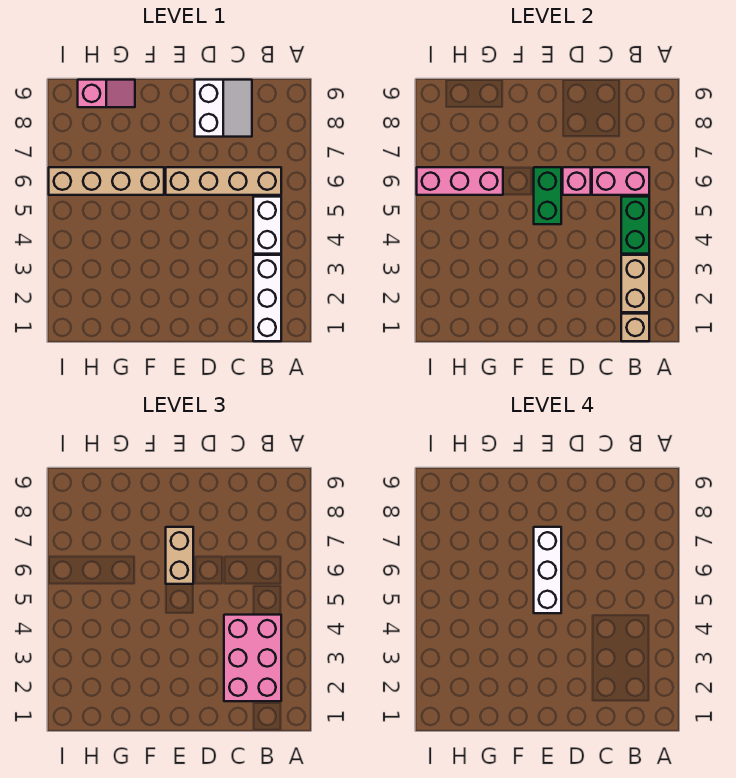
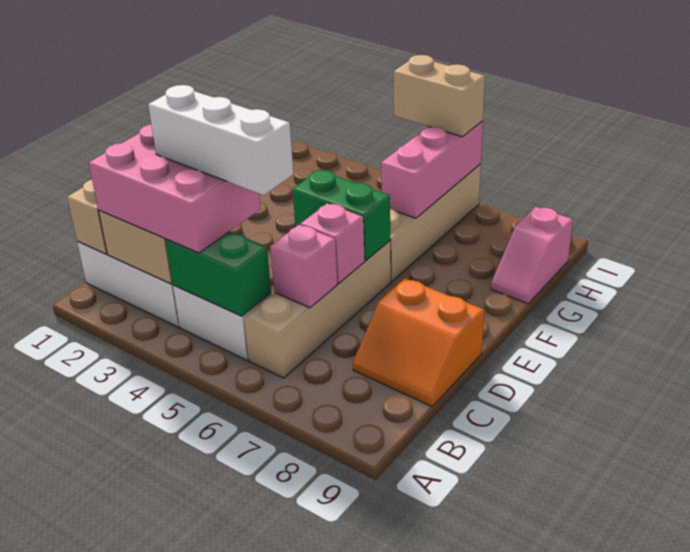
pink 1x2 brick [592,167,649,195] -> pink 1x1 brick [270,225,337,308]
white 2x2 slope [195,80,252,137] -> orange 2x2 slope [353,278,484,406]
white 1x3 brick [534,527,561,613] -> white 1x3 brick moved to [148,85,293,195]
tan 1x2 brick [166,527,193,584] -> tan 1x2 brick moved to [394,55,485,137]

